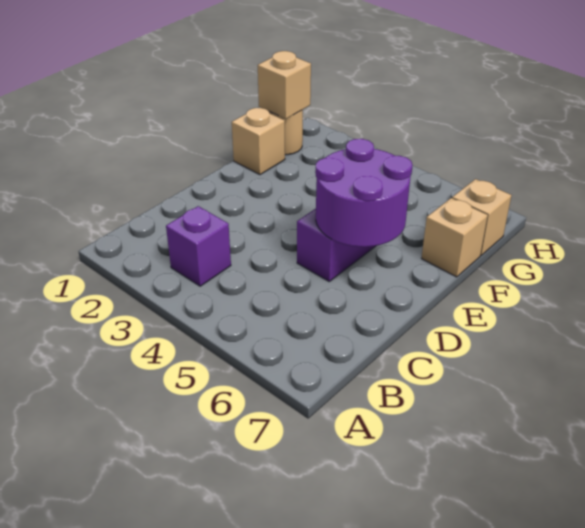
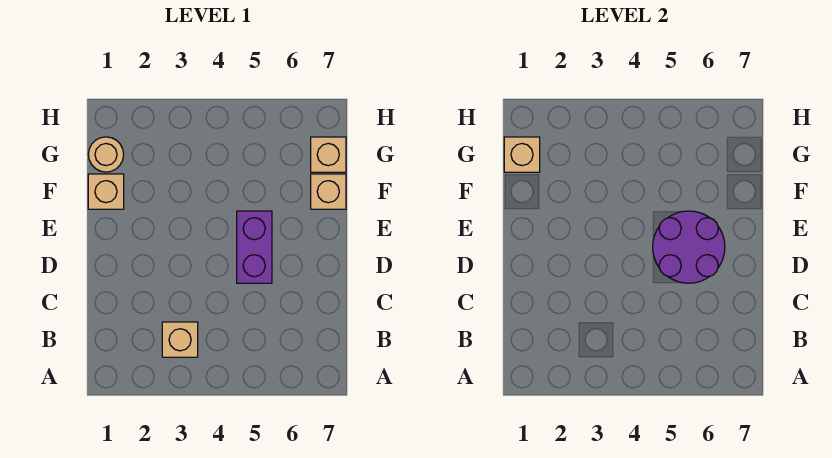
purple 1x1 brick [166,206,231,286] -> tan 1x1 brick [162,322,198,357]

